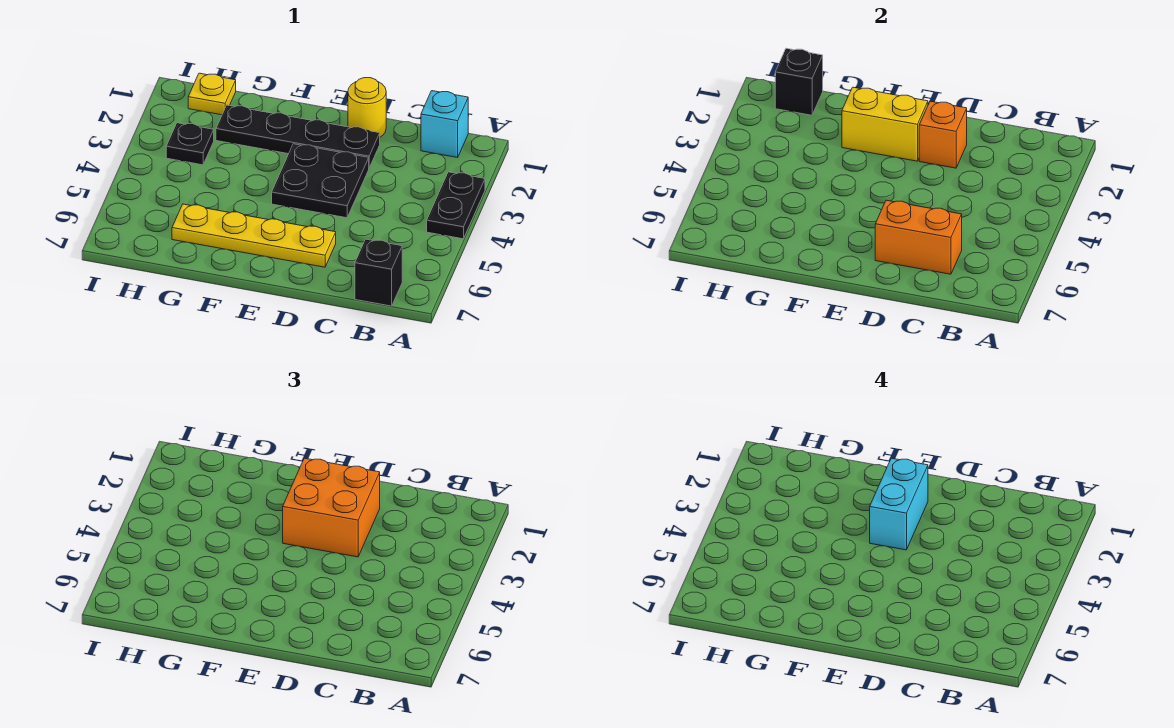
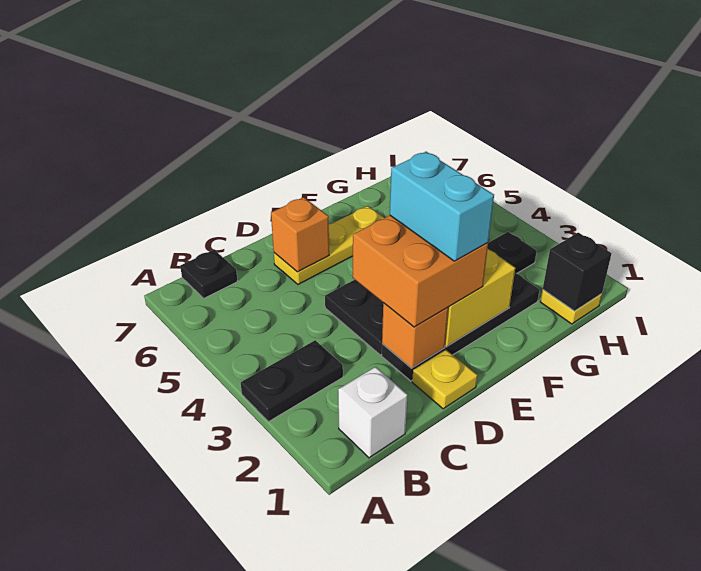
black 1x2 plate [427,172,485,239] -> black 1x2 plate turned to [241,340,343,422]
cyan 1x1 brick [421,91,468,157] -> white 1x1 brick [338,367,408,458]
black 1x1 brick [355,239,402,306] -> black 1x1 plate [180,250,237,298]
orange 1x2 brick [875,200,962,274] -> orange 1x1 brick [271,197,329,272]
yellow 1x1 round brick [348,78,386,137] -> yellow 1x1 plate [412,350,478,409]
yellow 1x4 plate [172,204,336,267] -> yellow 1x3 plate [274,206,384,285]

